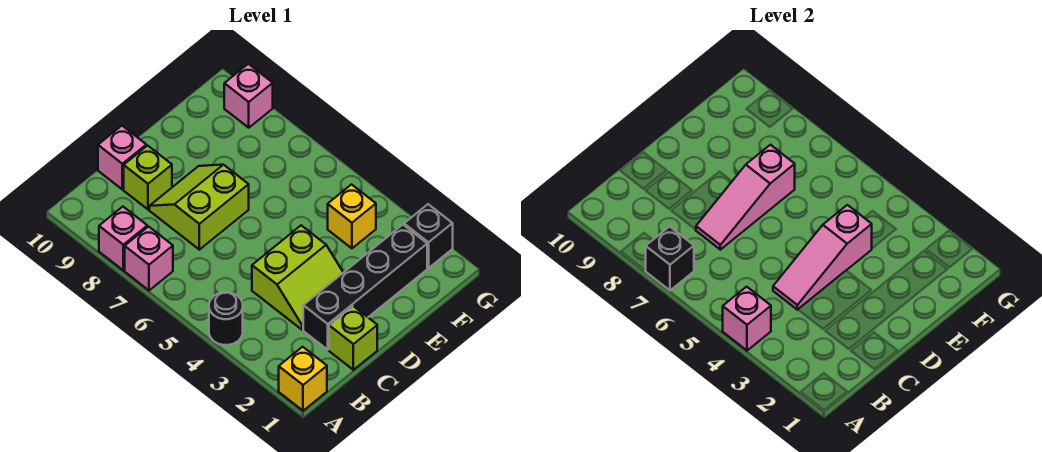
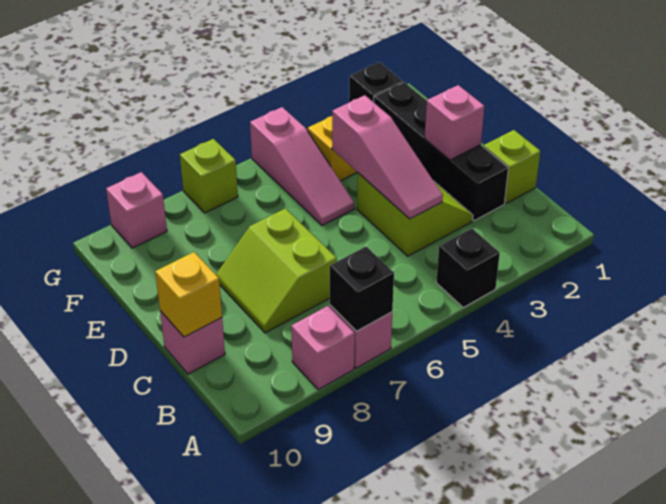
yellow 1x1 brick [279,347,327,411] -> yellow 1x1 brick moved to [155,252,222,337]
black 1x1 round brick [209,292,243,345] -> black 1x1 brick [436,228,500,307]
pink 1x1 brick [723,287,771,351] -> pink 1x1 brick moved to [425,85,485,160]
pink 1x3 slope [696,145,795,250] -> pink 1x3 slope moved to [250,107,354,225]
lime 1x1 brick [124,146,172,209] -> lime 1x1 brick moved to [180,139,238,213]

